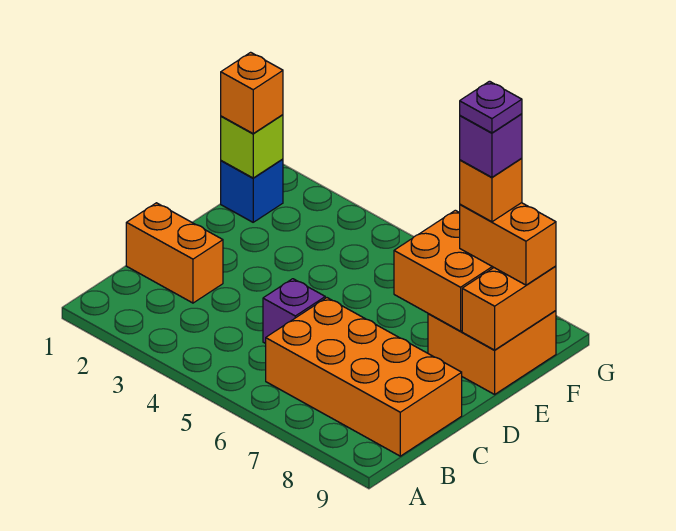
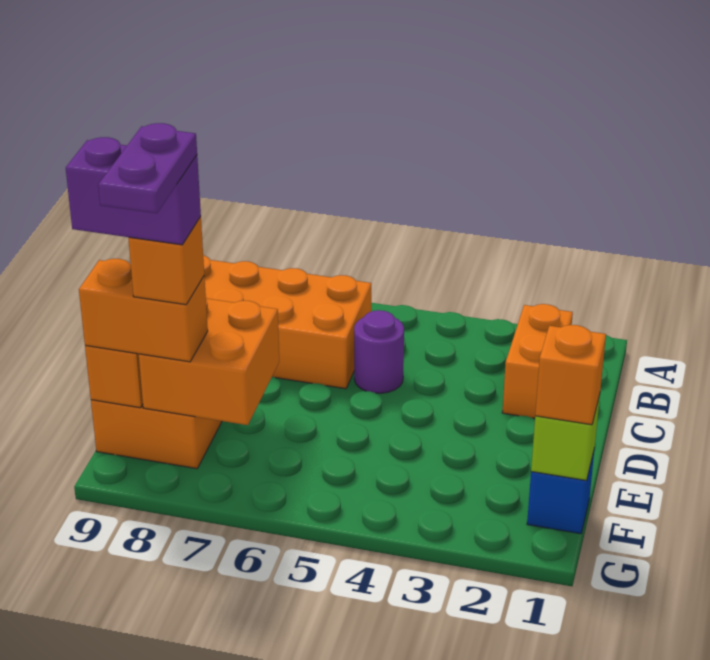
orange 1x2 brick [126,203,223,303] -> orange 1x2 brick turned to [502,304,573,418]
purple 1x1 brick [263,279,325,343] -> purple 1x1 round brick [354,310,404,393]
purple 1x1 brick [460,114,522,177] -> purple 1x2 brick [66,137,201,245]
purple 1x1 plate [460,81,522,133] -> purple 1x2 plate [98,123,197,213]

